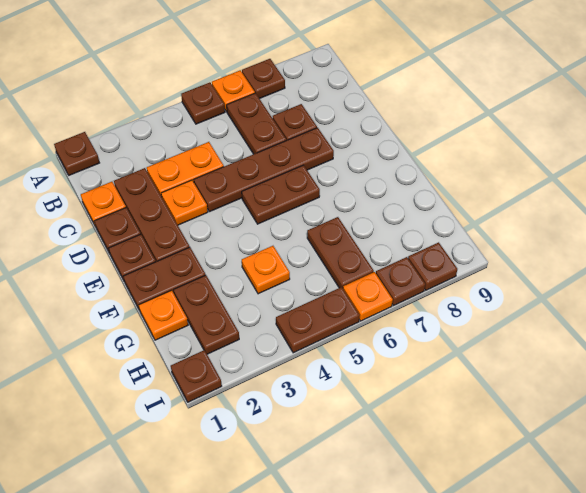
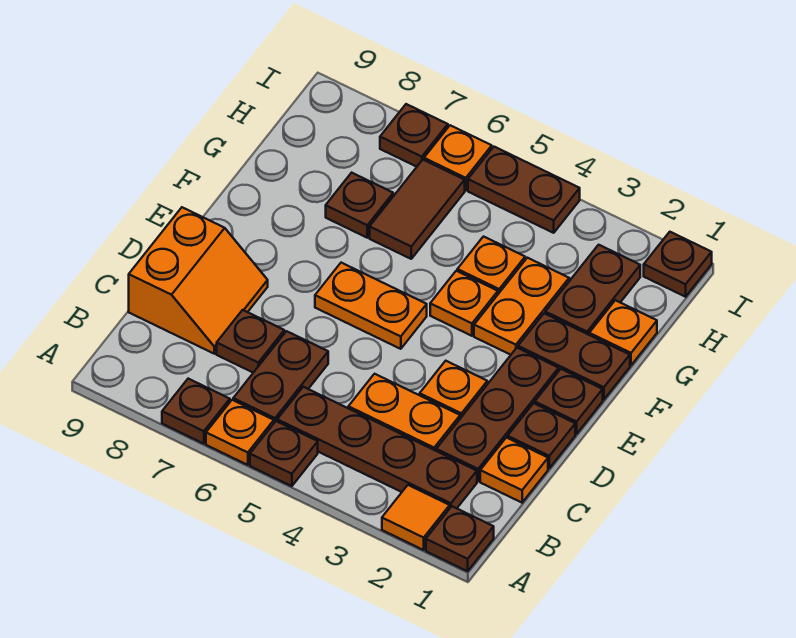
none -> orange 1x1 tile [382,485,450,550]
none -> orange 2x2 slope [129,207,268,354]
brown 1x4 plate [194,128,334,212] -> brown 1x4 plate moved to [277,387,477,508]
brown 1x2 plate [242,165,320,224] -> orange 1x2 plate [315,263,427,349]
none -> orange 1x2 plate [474,258,569,355]
none -> orange 1x1 plate [430,271,498,336]
brown 1x2 plate [307,217,374,288] -> brown 1x2 tile [370,160,465,259]
brown 1x1 plate [408,242,457,290] -> brown 1x1 plate moved to [326,173,393,238]

